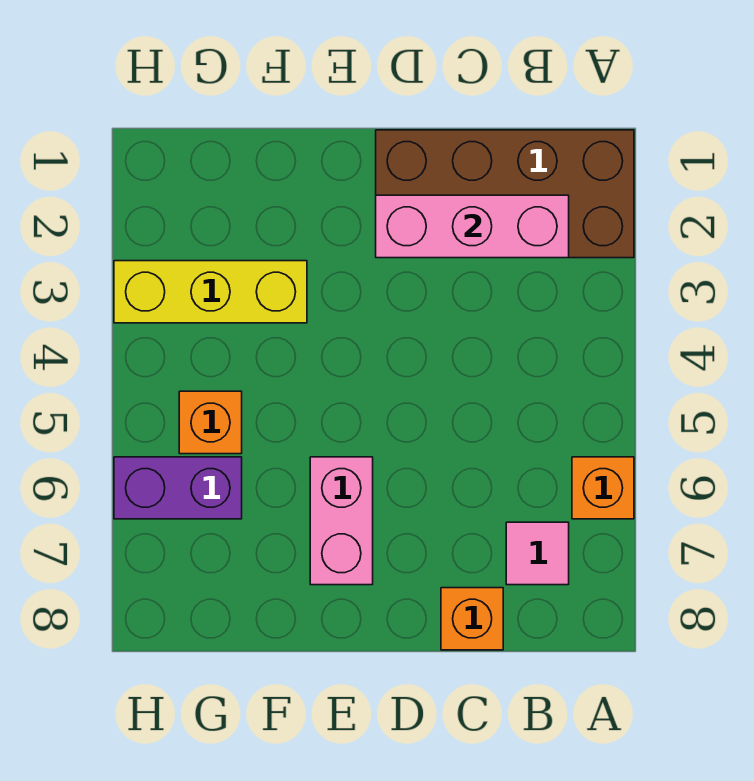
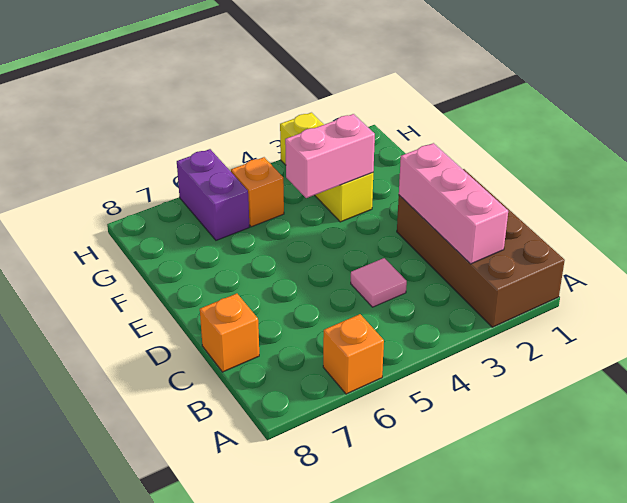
pink 1x1 tile [506,522,569,585] -> pink 1x1 tile moved to [351,258,407,307]
pink 1x2 brick [310,457,373,585] -> pink 1x2 brick moved to [285,114,375,198]

